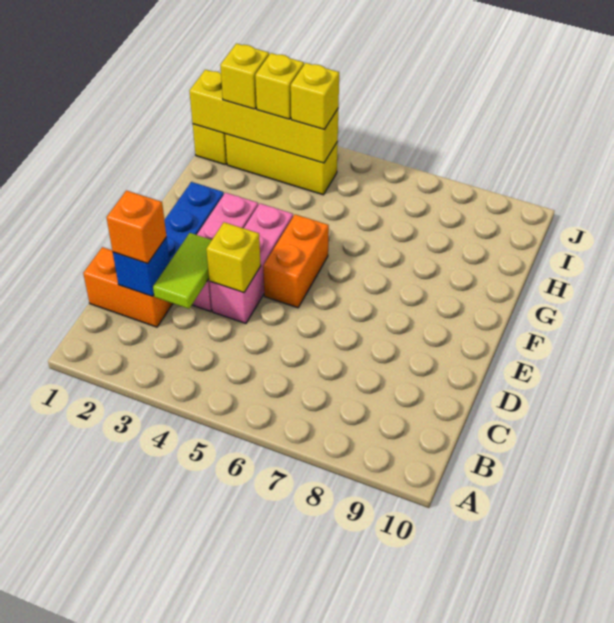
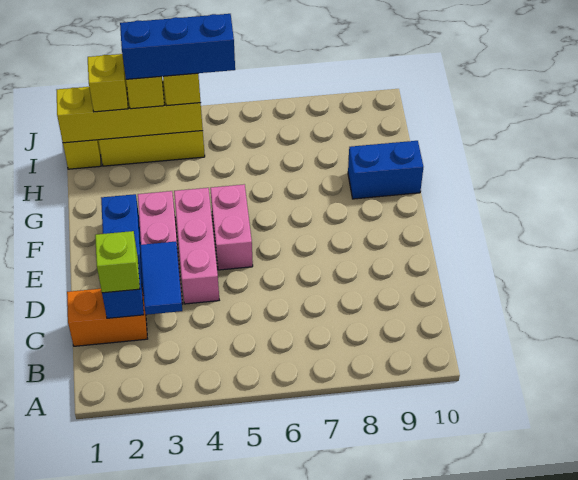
orange 1x1 brick [106,191,167,263] -> lime 1x1 brick [95,231,140,293]
lime 1x2 tile [153,233,212,309] -> blue 1x2 tile [140,241,182,315]
yellow 1x1 brick [206,222,261,293] -> none
orange 1x2 brick [263,214,329,308] -> pink 1x2 brick [210,184,253,270]
none -> blue 1x2 brick [348,141,423,199]
none -> blue 1x3 brick [120,14,235,79]

